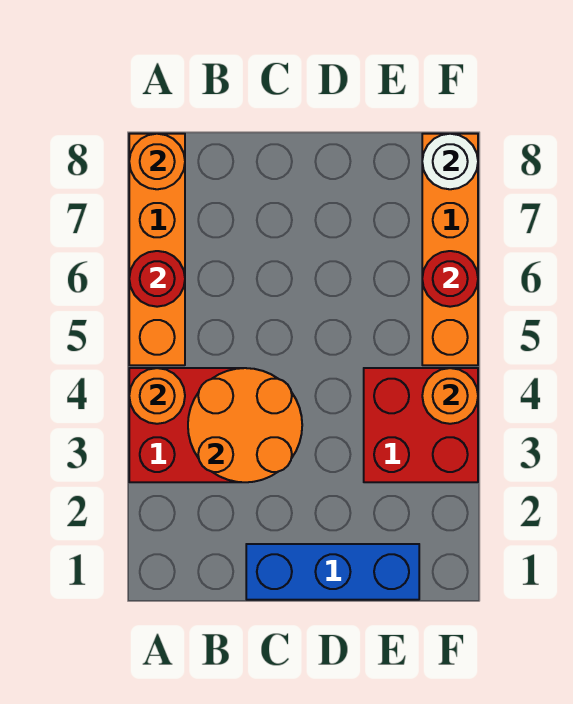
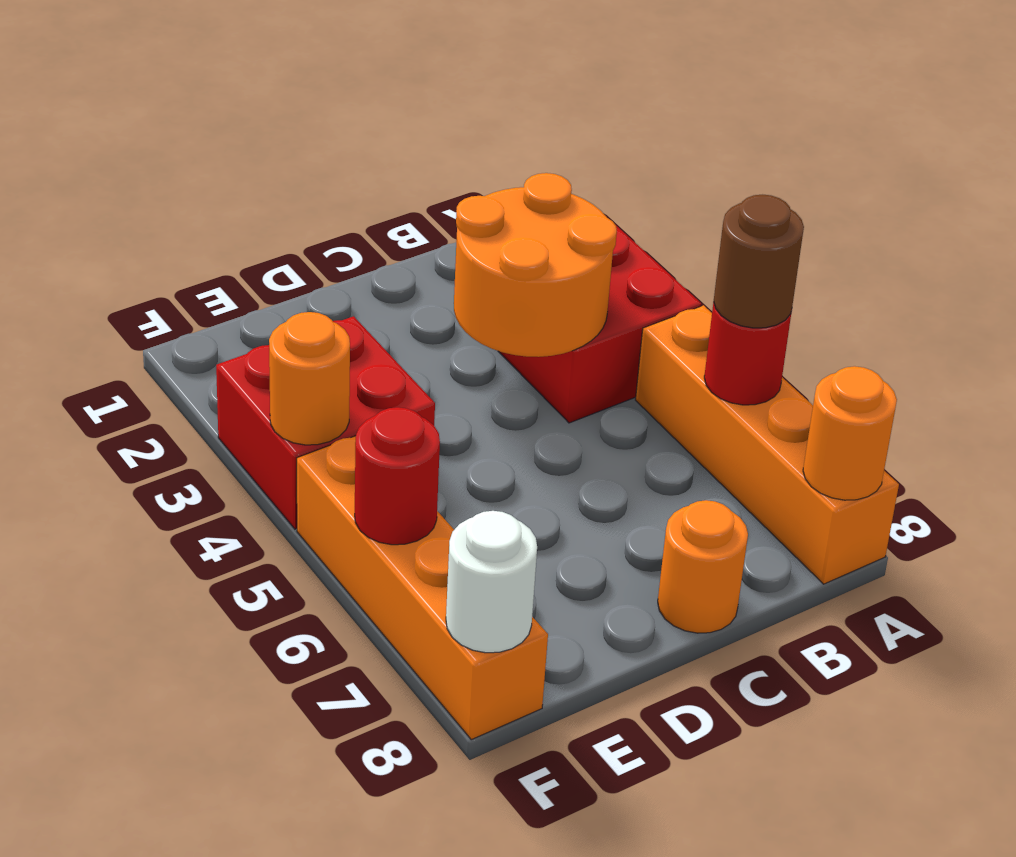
orange 1x1 round brick [129,368,185,424] -> orange 1x1 round brick moved to [658,500,748,633]
none -> brown 1x1 round brick [714,195,804,328]
blue 1x3 brick [246,544,419,600] -> none

